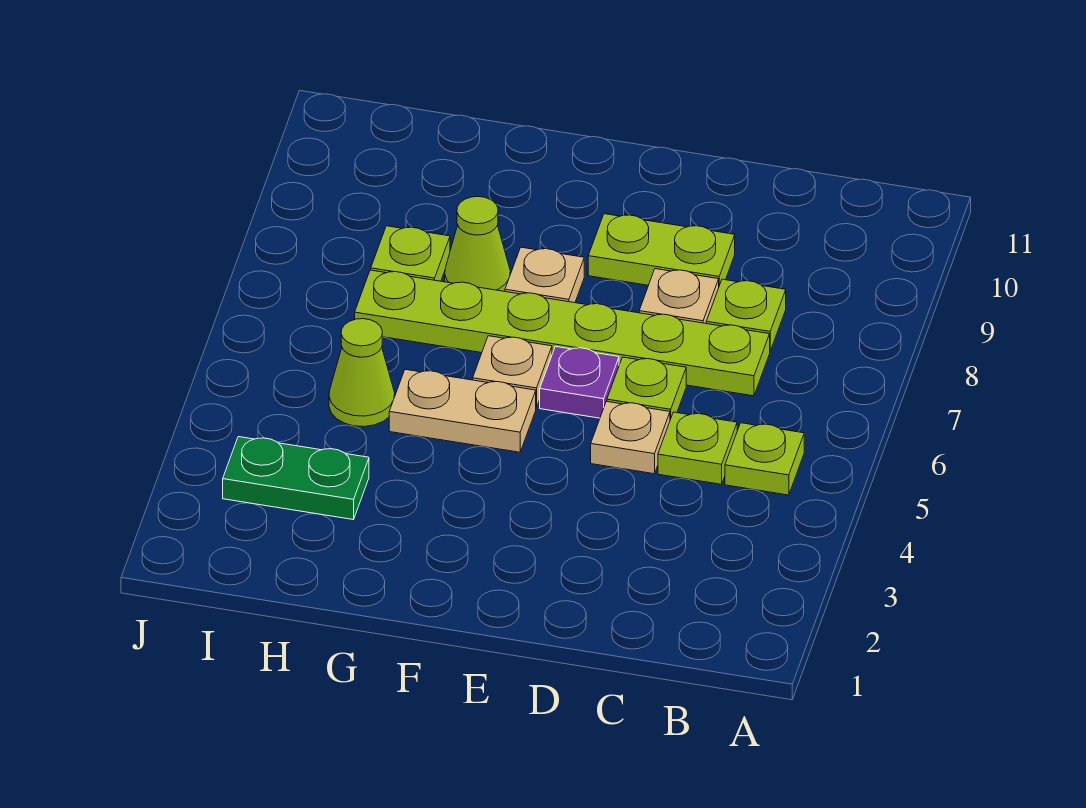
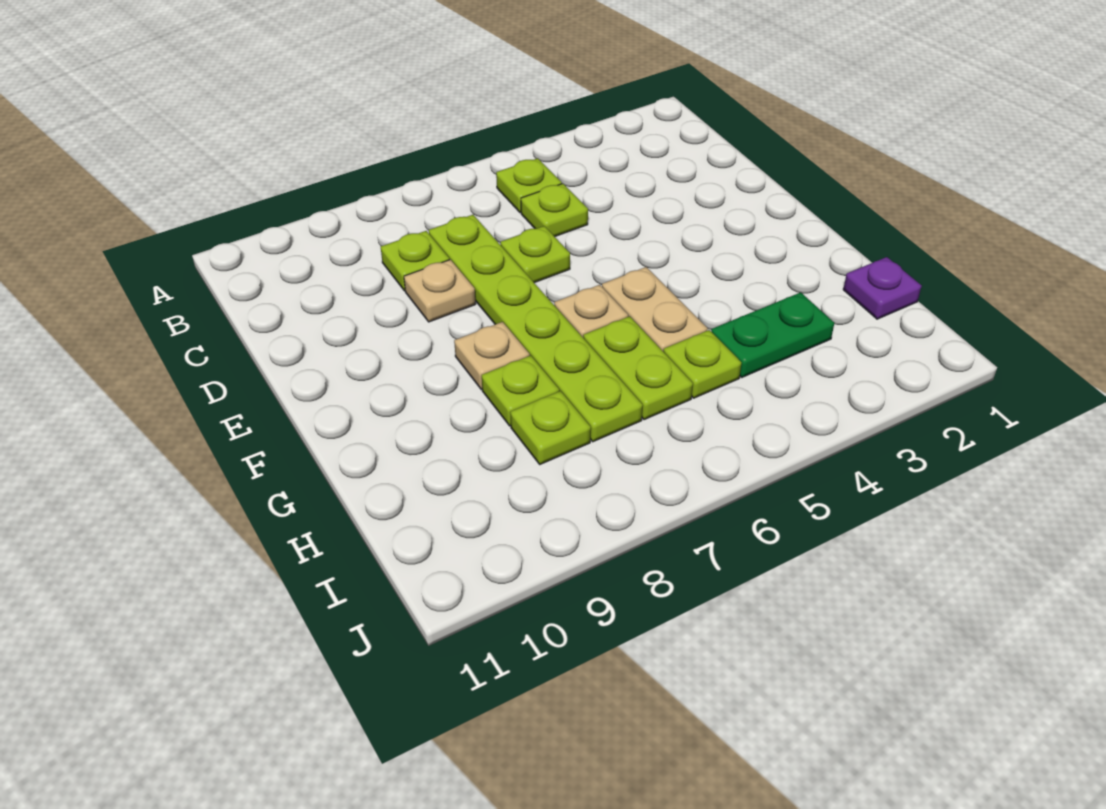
tan 1x1 plate [591,401,670,474] -> none
lime 1x2 plate [588,214,735,285] -> lime 1x2 plate moved to [583,316,693,420]
purple 1x1 plate [540,346,619,418] -> purple 1x1 plate moved to [843,257,922,319]
lime 1x1 cone [445,197,510,291] -> lime 1x1 plate [482,355,559,426]
green 1x2 plate [223,437,369,520] -> green 1x2 plate turned to [711,292,834,377]
lime 1x1 cone [329,319,395,427] -> lime 1x1 plate [663,330,742,398]

